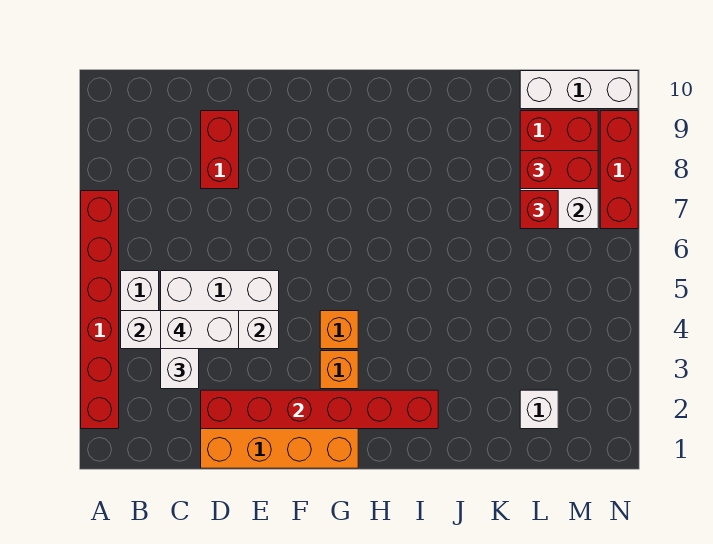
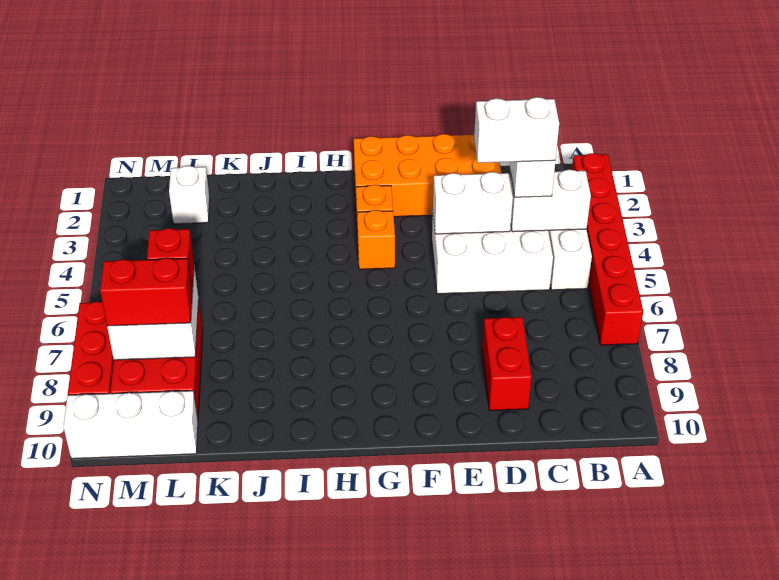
red 1x6 brick [201,390,438,429] -> none

